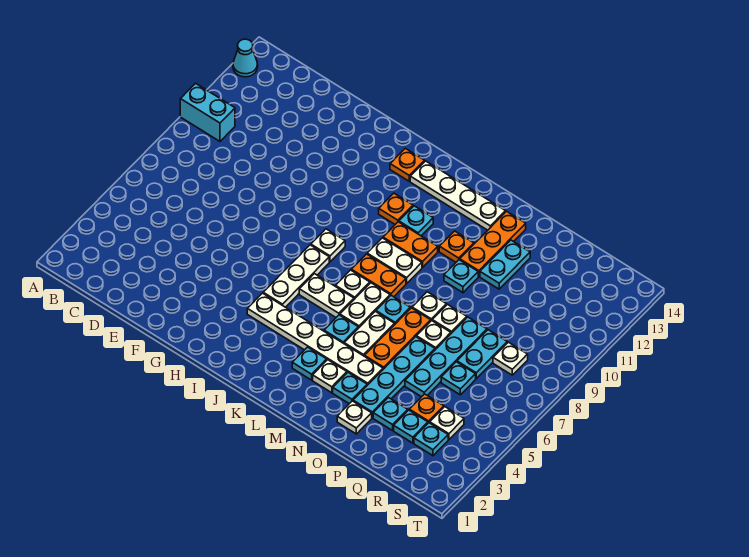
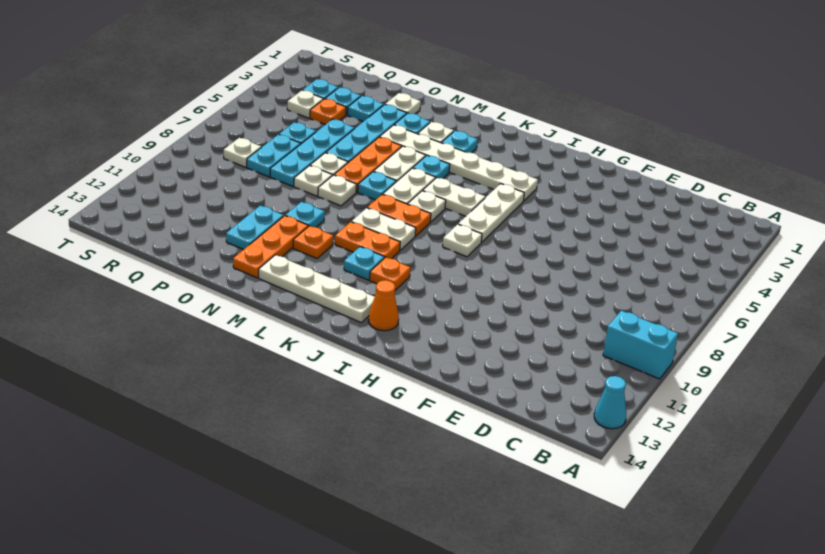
orange 1x1 plate [390,148,425,181] -> orange 1x1 cone [369,280,399,331]

